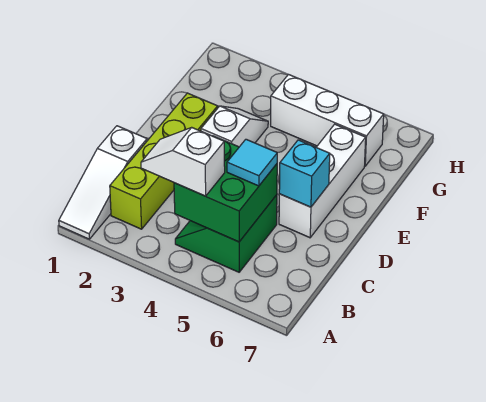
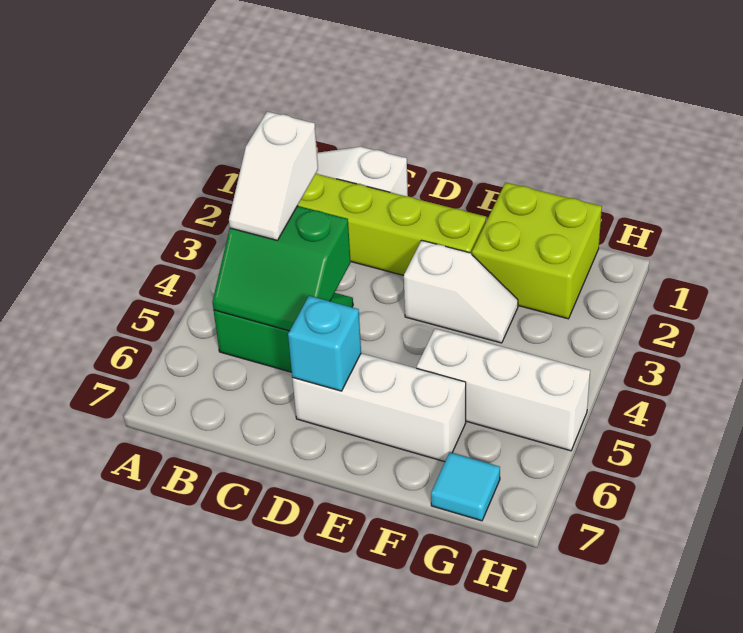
white 1x2 slope [141,128,225,196] -> white 1x2 slope turned to [229,112,318,240]
green 2x2 brick [174,136,277,242] -> green 2x2 slope [212,206,351,331]
cyan 1x1 tile [227,139,277,186] -> cyan 1x1 tile moved to [431,452,500,521]
none -> lime 2x2 brick [472,182,602,319]
white 1x3 brick [271,74,384,166] -> white 1x3 brick turned to [417,329,590,451]

